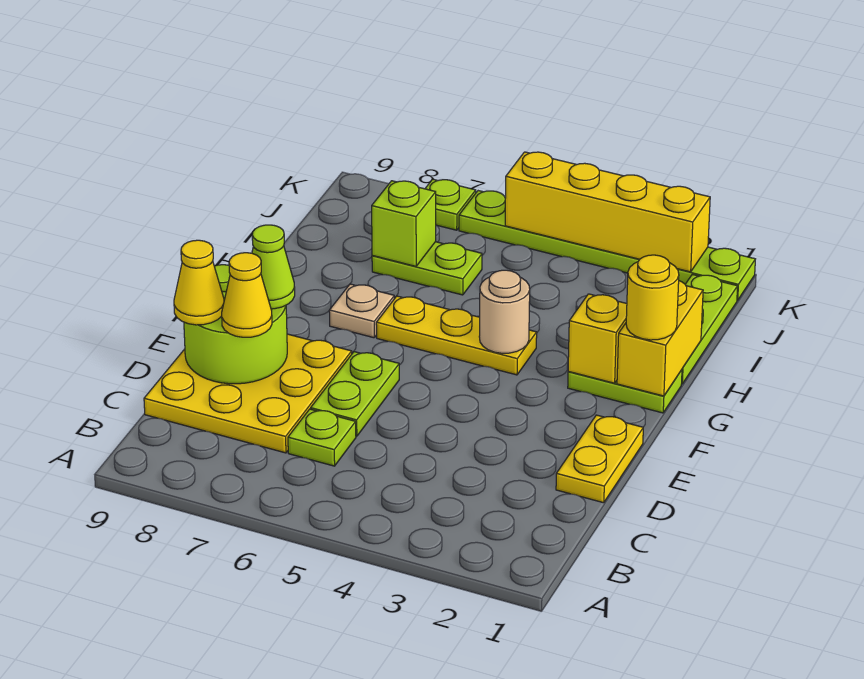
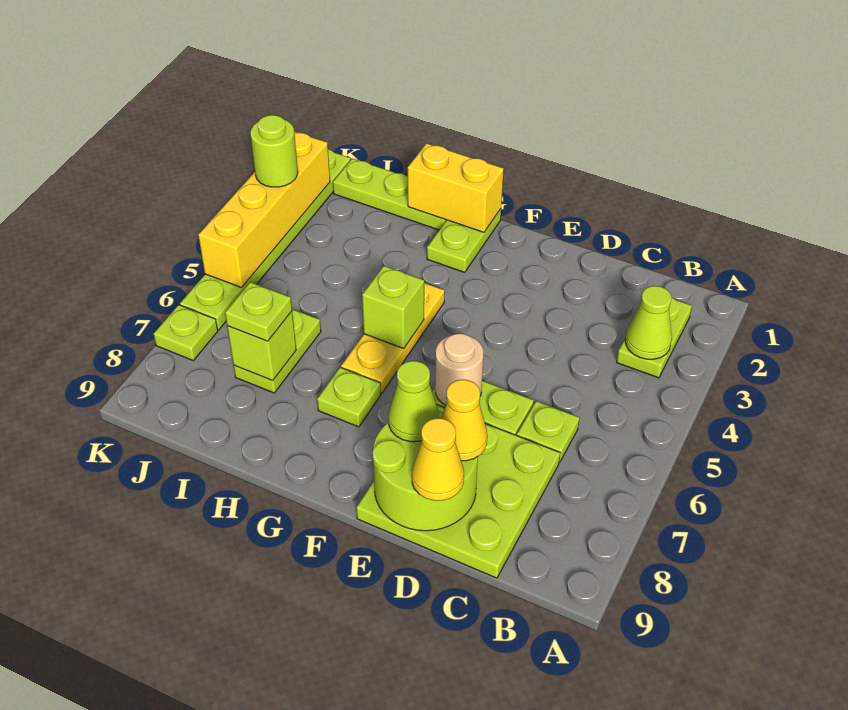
none -> lime 1x2 plate [617,298,692,378]
none -> lime 1x1 cone [625,286,672,359]
yellow 3x3 plate [144,334,352,453] -> lime 3x3 plate [356,405,560,578]
yellow 1x2 plate [556,415,643,503] -> none
yellow 1x1 round brick [626,255,679,340] -> none
yellow 1x1 brick [568,294,627,383] -> none
tan 1x1 round brick [479,270,530,353] -> tan 1x1 round brick moved to [435,333,484,405]
none -> lime 1x1 brick [362,266,424,348]
tan 1x1 plate [329,284,394,338] -> lime 1x1 plate [317,367,381,427]
none -> lime 1x1 plate [225,282,292,341]
none -> lime 1x1 round brick [250,115,298,187]

